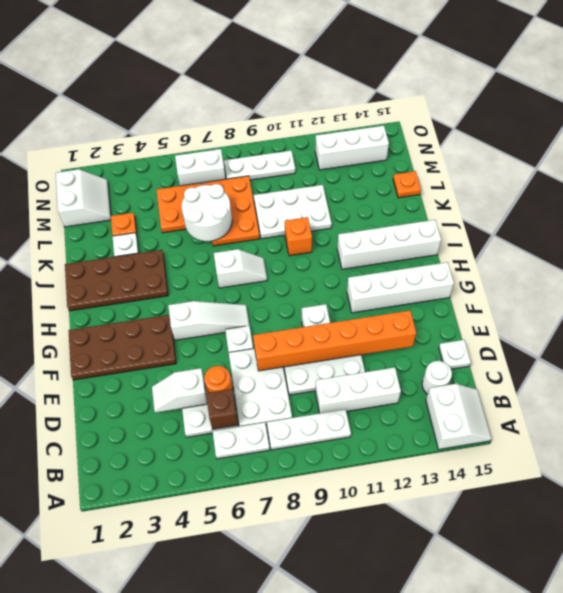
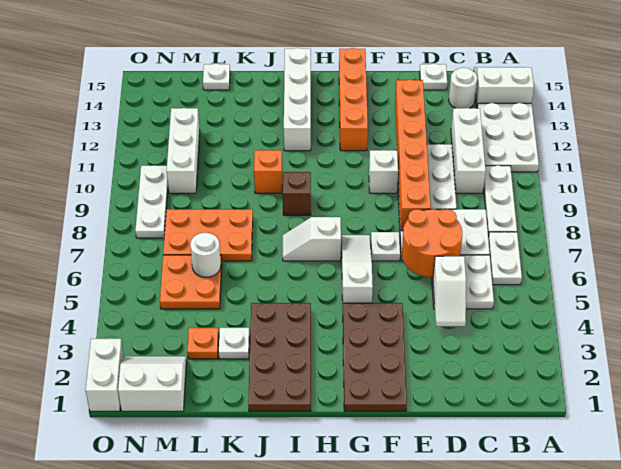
brown 1x1 brick [206,389,238,429] -> brown 1x1 brick moved to [283,172,311,215]
orange 1x1 round brick [204,366,233,393] -> orange 2x2 round brick [402,209,462,277]
white 1x4 brick [347,262,454,313] -> orange 1x4 brick [339,48,368,151]
white 1x2 slope [214,249,267,288] -> white 1x2 slope turned to [283,217,341,261]
white 2x2 round brick [181,184,232,241] -> white 1x1 round brick [190,233,221,277]
white 2x3 plate [254,185,332,239] -> white 2x3 plate moved to [477,103,539,172]
orange 1x1 plate [393,171,421,198] -> white 1x1 plate [203,64,230,90]
white 1x2 brick [175,149,226,186] -> white 1x2 brick moved to [86,339,124,411]
white 1x3 brick [315,126,389,170] -> white 1x3 brick moved to [167,108,200,193]

